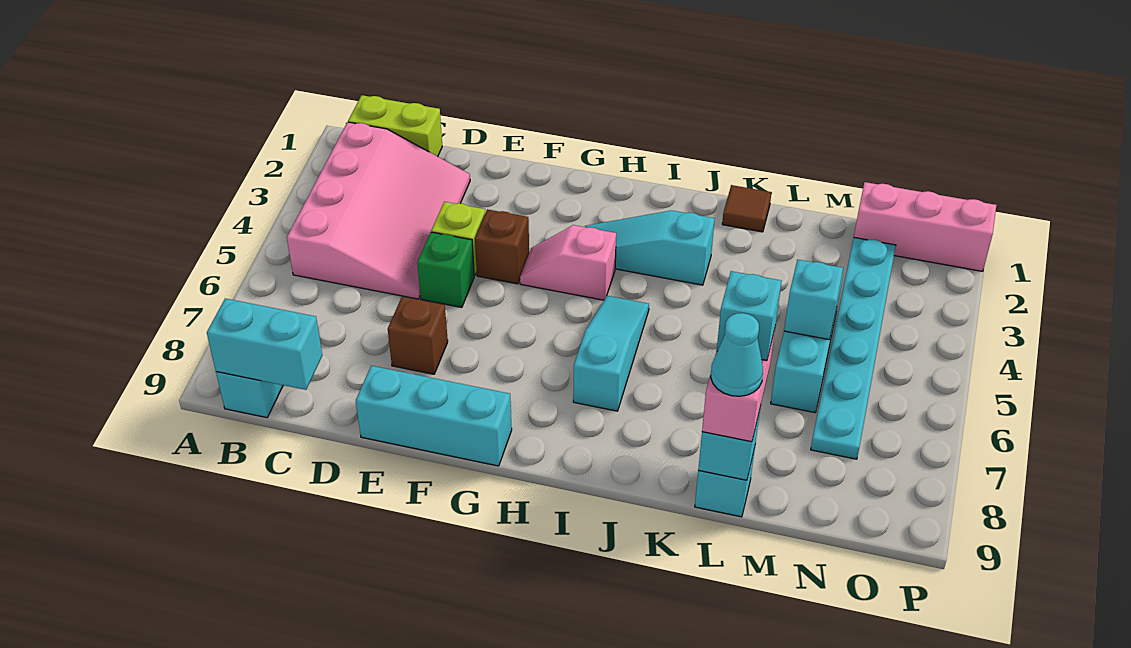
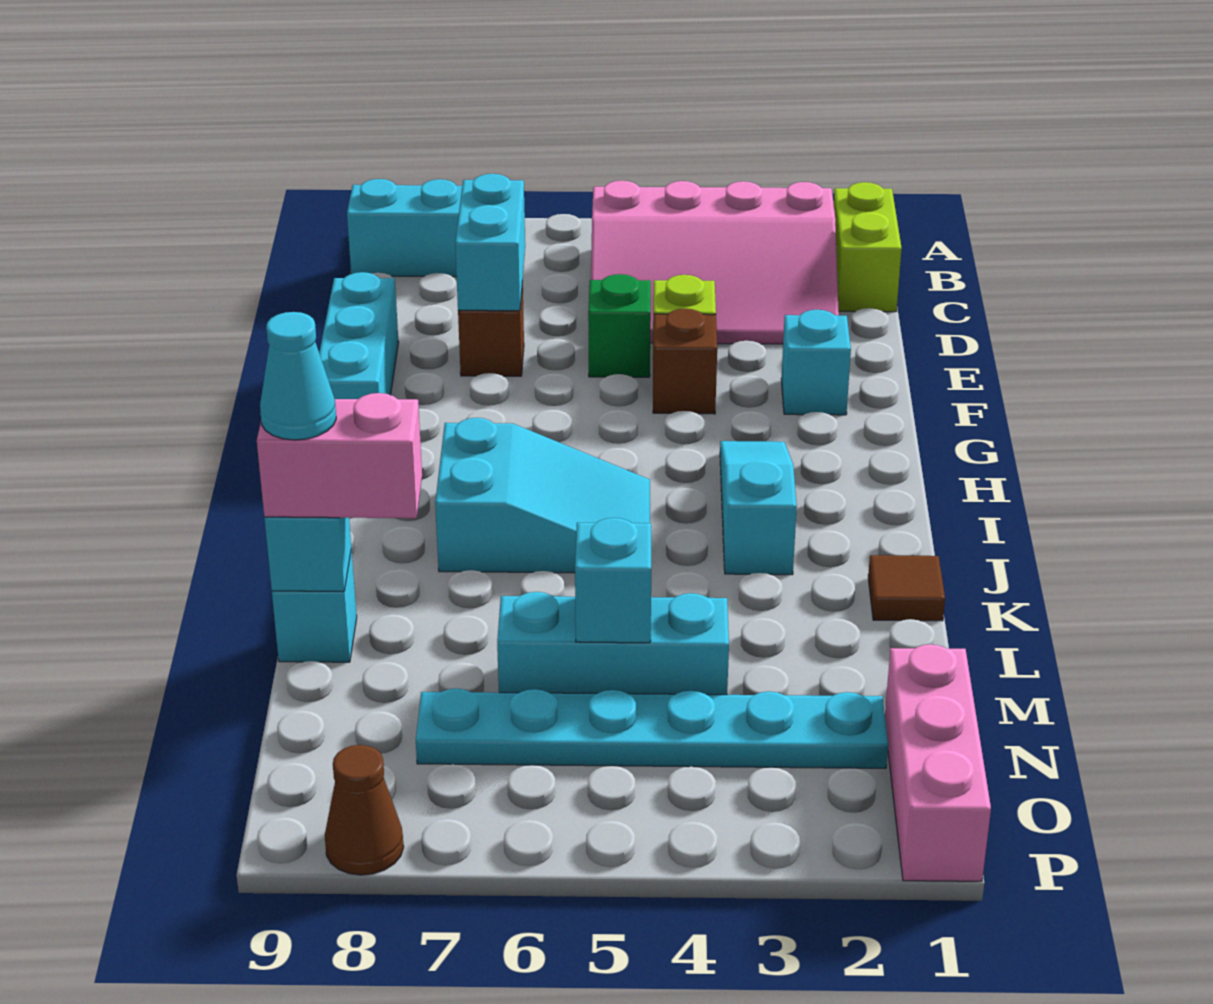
cyan 1x2 brick [207,299,322,390] -> cyan 1x2 brick moved to [455,174,525,311]
pink 1x2 slope [520,225,616,300] -> none
cyan 1x3 slope [573,296,649,411] -> cyan 2x3 slope [435,418,650,573]
cyan 1x1 brick [717,271,782,361] -> cyan 1x1 brick moved to [781,310,851,415]
none -> brown 1x1 cone [325,745,404,875]

